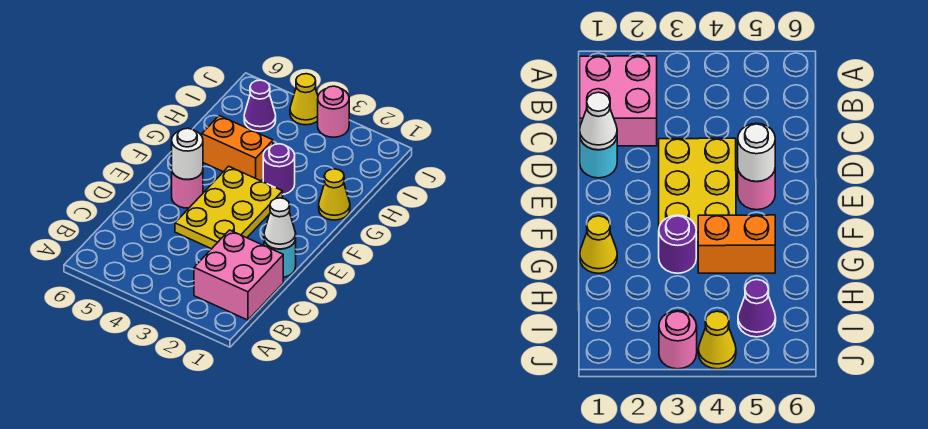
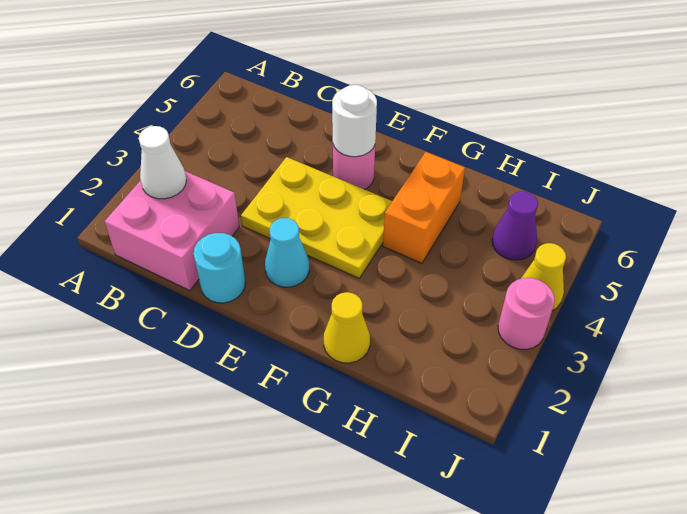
white 1x1 cone [264,198,296,249] -> white 1x1 cone moved to [139,126,186,199]
none -> cyan 1x1 cone [265,218,309,287]
purple 1x1 round brick [263,144,295,194] -> none

